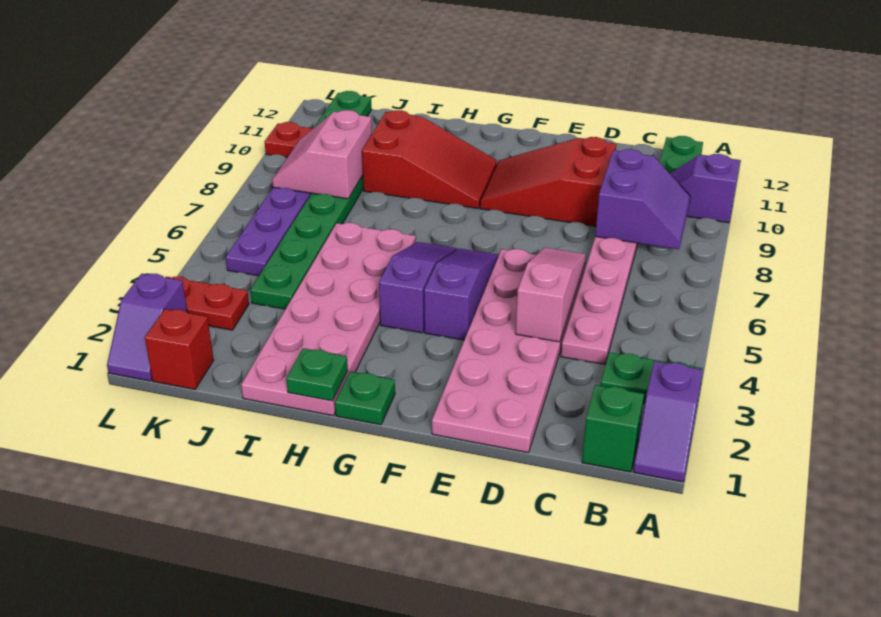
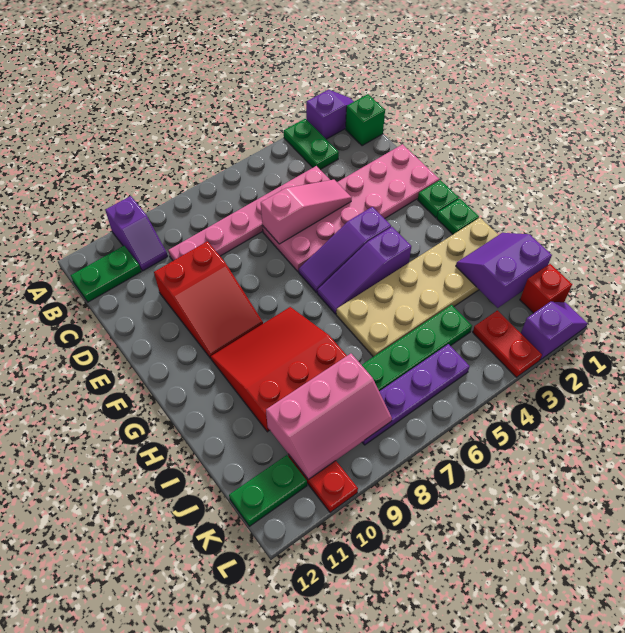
purple 2x2 slope [595,149,690,249] -> purple 2x2 slope moved to [456,233,552,308]
pink 1x3 slope [516,248,586,342] -> pink 1x3 slope turned to [261,180,352,244]
red 2x3 slope [362,110,497,208] -> red 3x3 slope [211,307,347,432]
pink 2x6 plate [241,223,416,416] -> tan 2x6 plate [336,218,498,357]
green 1x1 plate [286,348,348,401] -> green 1x1 plate moved to [418,180,459,218]
pink 2x2 slope [272,110,372,199] -> pink 2x3 slope [266,354,392,479]

